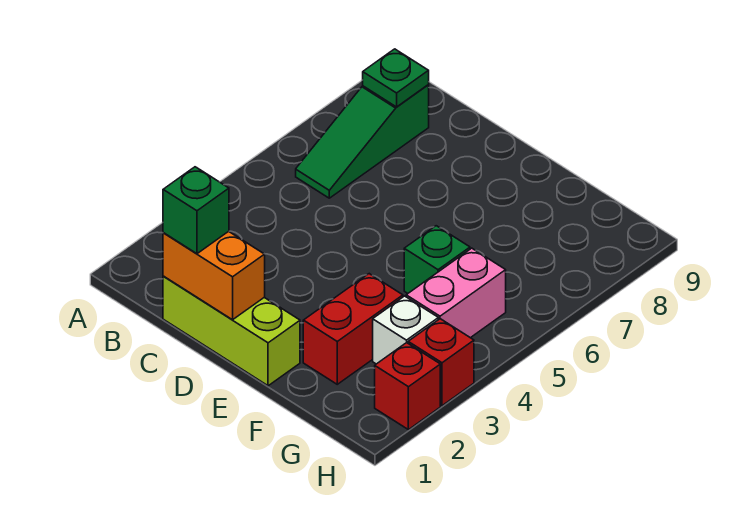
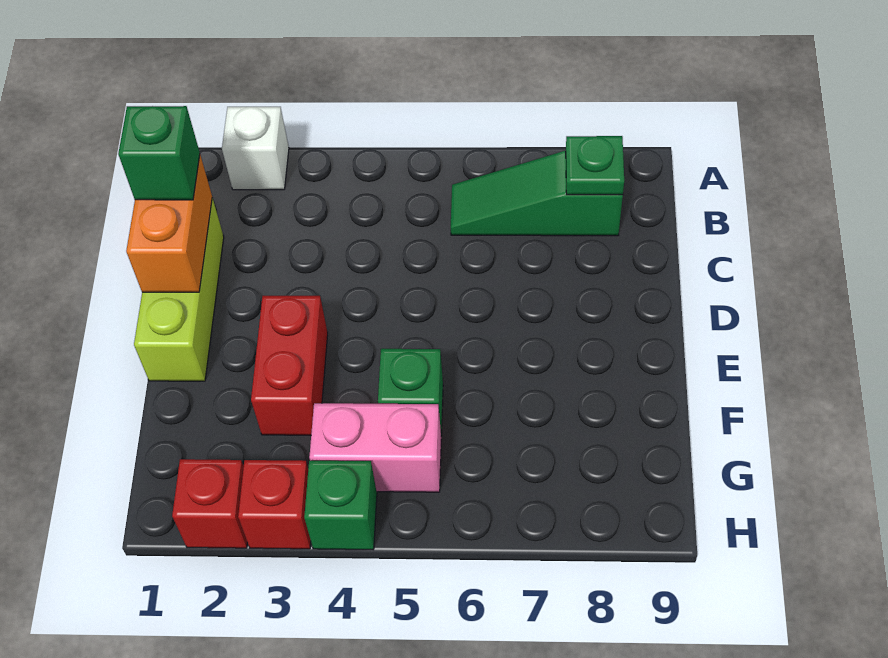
red 1x2 brick [303,274,403,384] -> red 1x2 brick turned to [251,296,328,435]
white 1x1 brick [373,296,438,364] -> white 1x1 brick moved to [222,107,289,190]
none -> green 1x1 brick [304,461,377,550]

